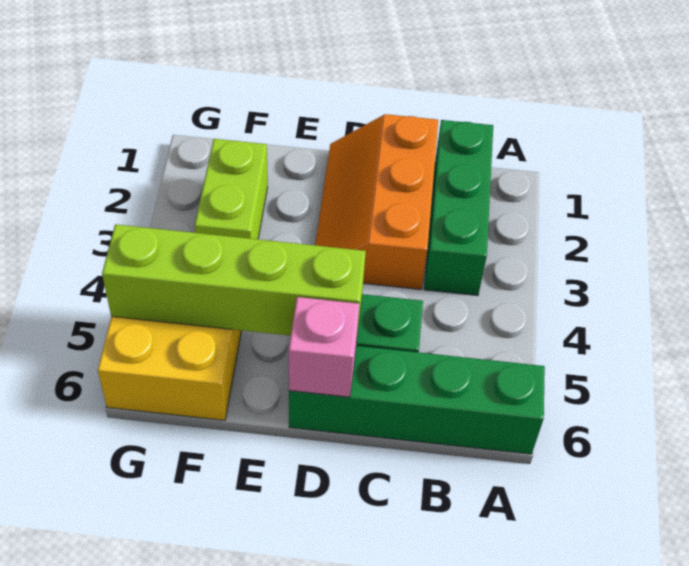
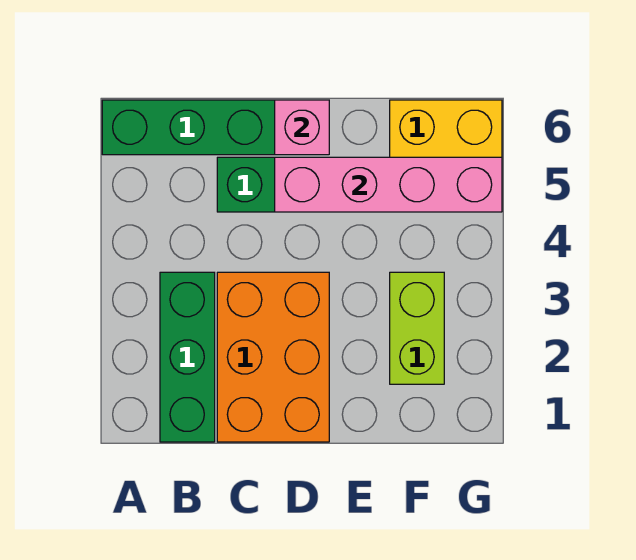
orange 2x3 slope [315,114,438,289] -> orange 2x3 brick [217,272,329,442]
lime 1x4 brick [102,224,366,342] -> pink 1x4 brick [275,157,502,212]

